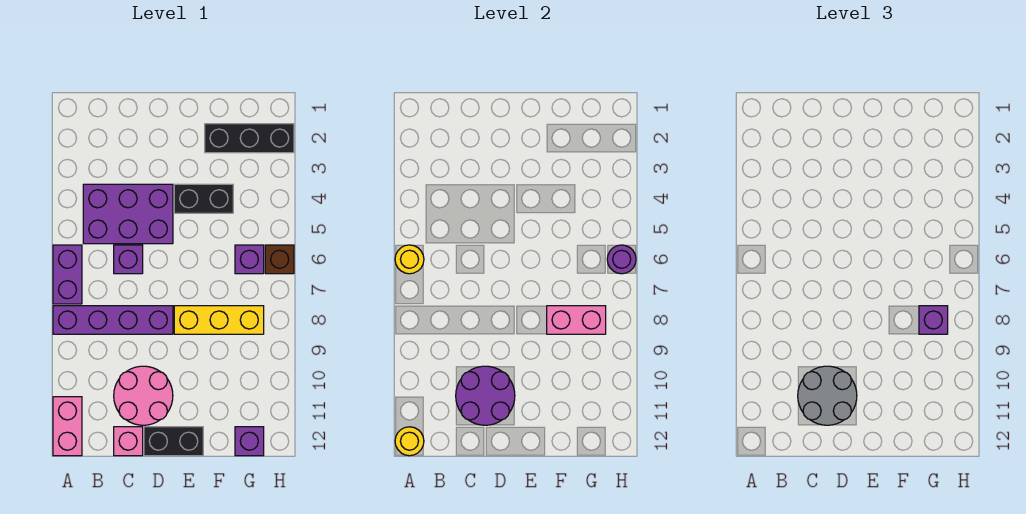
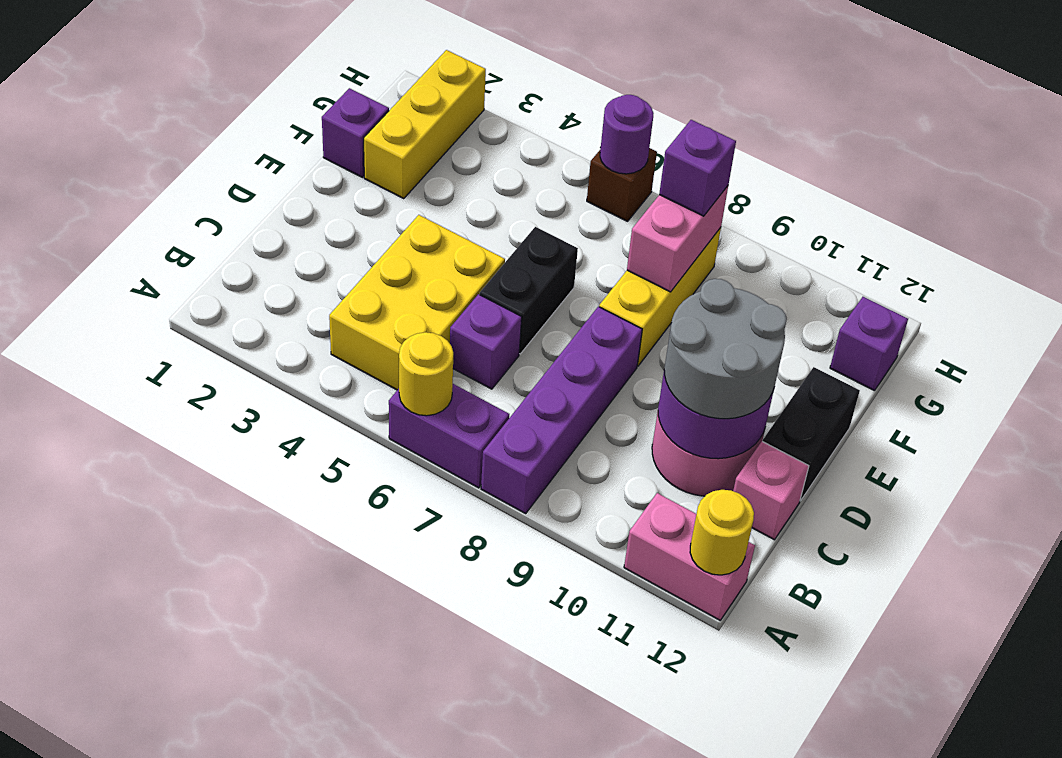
purple 2x3 brick [83,184,173,244] -> yellow 2x3 brick [329,215,505,390]
black 1x2 brick [174,184,233,213] -> black 1x2 brick moved to [480,227,578,354]
black 1x3 brick [205,124,294,153] -> yellow 1x3 brick [364,50,486,199]
purple 1x1 brick [235,245,264,274] -> purple 1x1 brick moved to [322,88,389,177]

